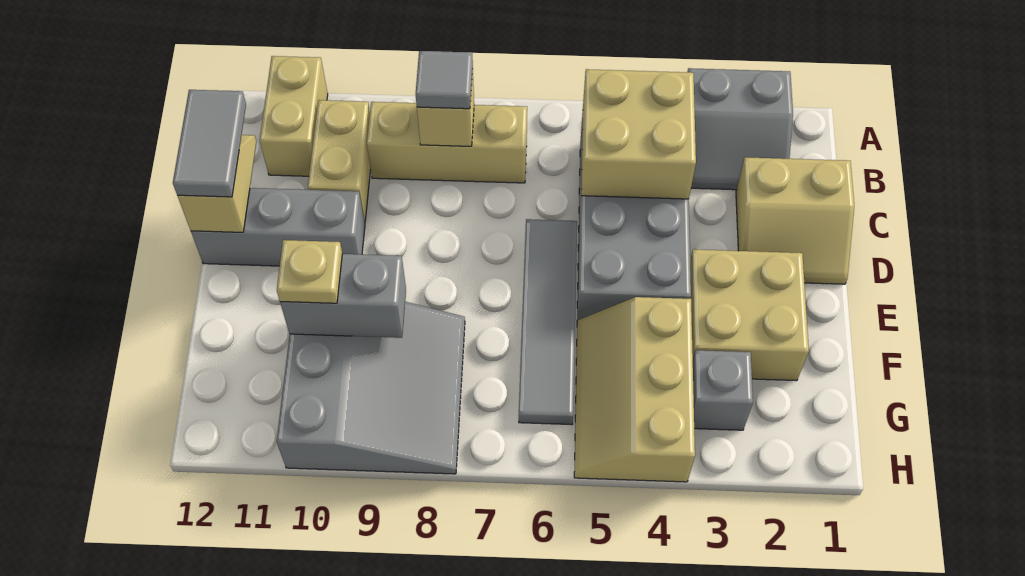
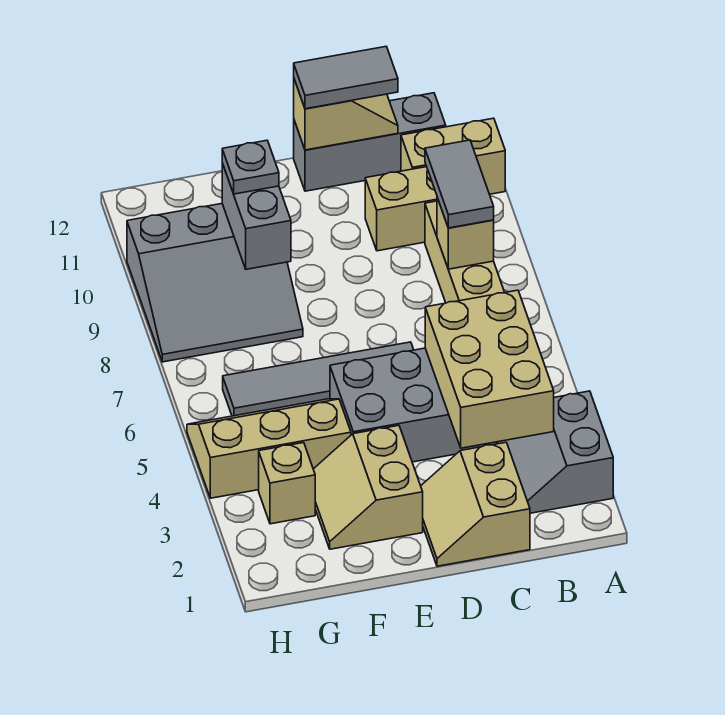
tan 2x2 brick [581,69,696,199] -> tan 2x3 brick [425,290,554,448]
grey 1x1 tile [416,51,473,109] -> grey 1x2 tile [425,140,494,228]
grey 1x3 brick [191,188,365,266] -> grey 1x3 brick turned to [294,93,446,191]
tan 2x2 brick [690,249,809,381] -> tan 2x2 slope [313,425,423,549]
tan 1x1 plate [277,240,342,303] -> grey 1x1 plate [222,140,279,194]
grey 1x1 brick [693,350,753,430] -> tan 1x1 brick [259,443,315,524]

